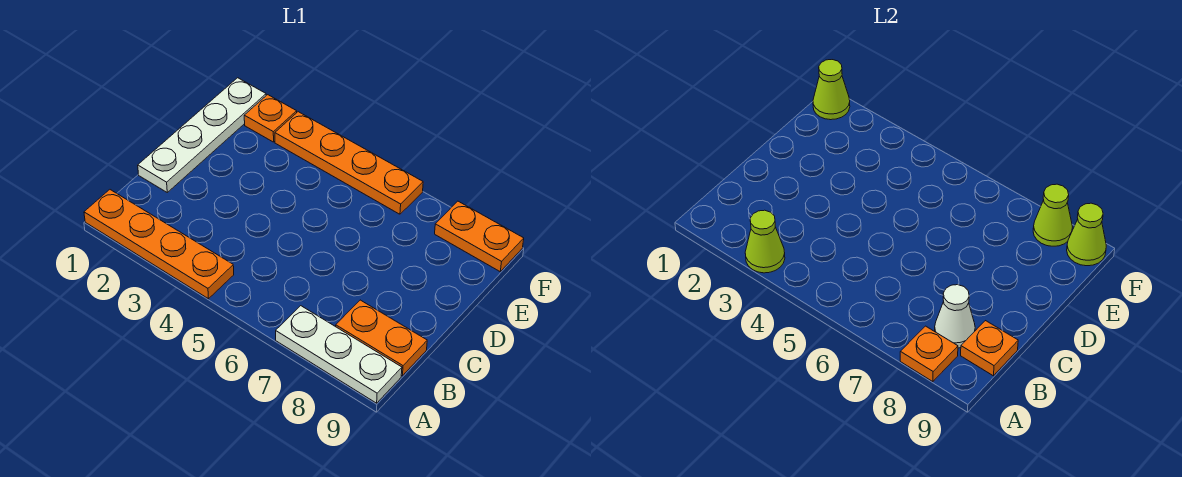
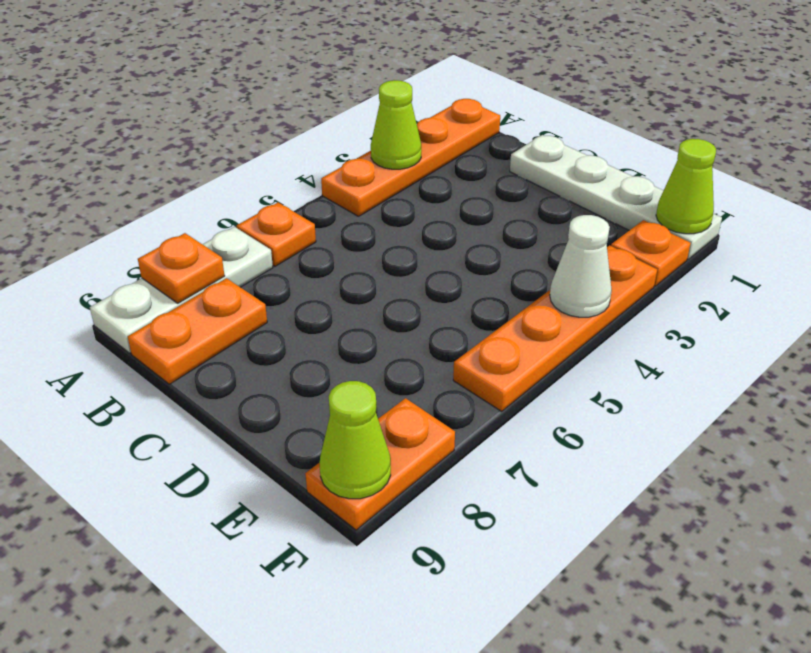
white 1x1 cone [935,285,975,348] -> white 1x1 cone moved to [550,215,612,317]
orange 1x1 plate [961,321,1018,376] -> orange 1x1 plate moved to [237,203,316,266]
lime 1x1 cone [1033,184,1072,246] -> none

